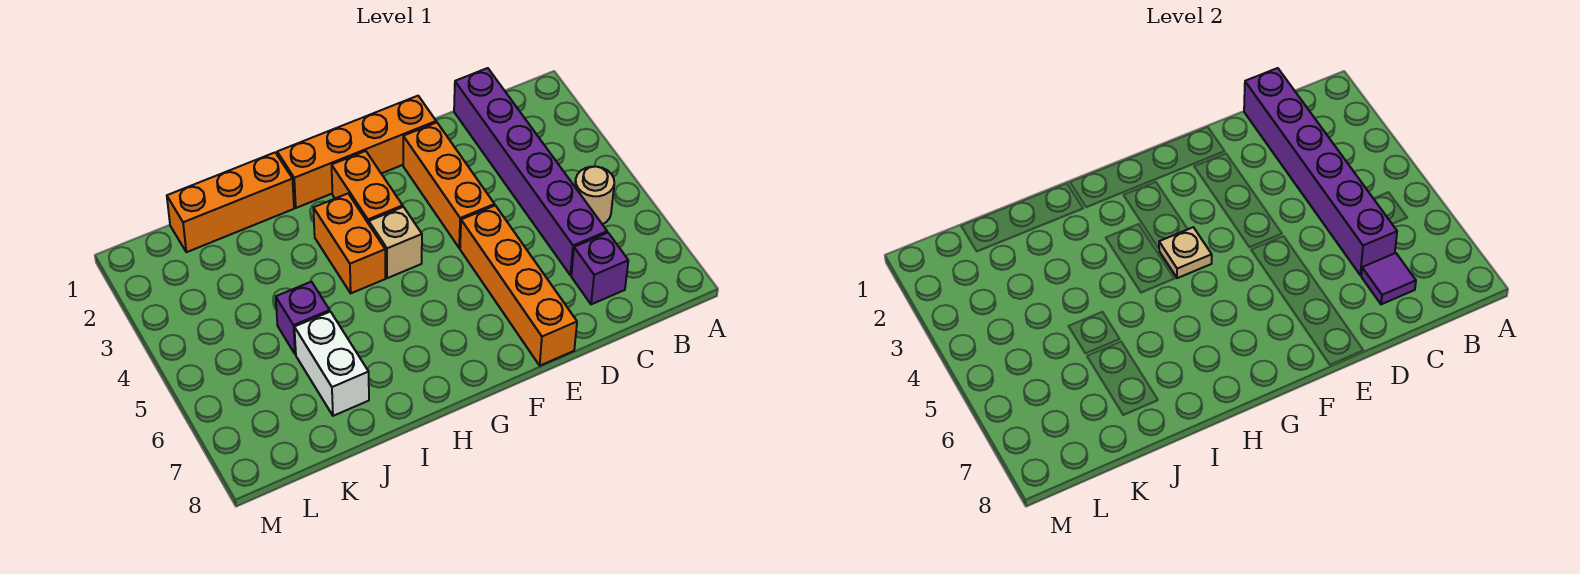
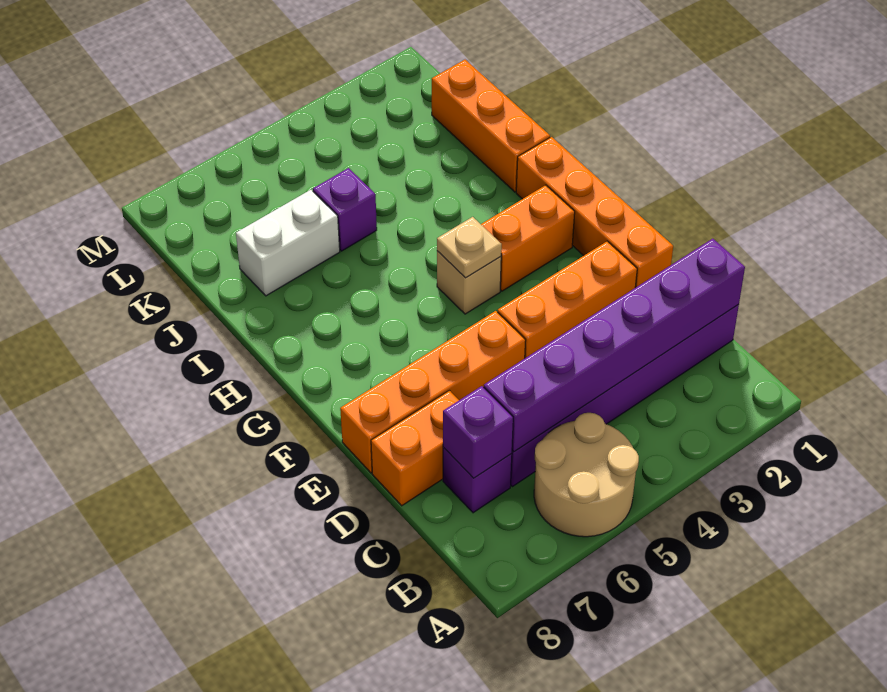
tan 1x1 round brick [575,166,614,225] -> tan 2x2 round brick [534,413,639,537]
purple 1x1 tile [1361,253,1416,304] -> purple 1x1 brick [443,386,513,478]
orange 1x2 brick [313,194,385,293] -> orange 1x2 brick moved to [371,391,459,506]

